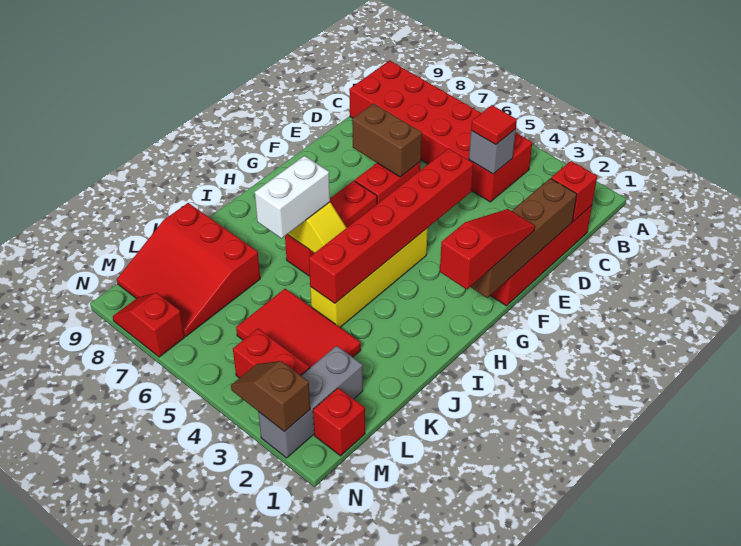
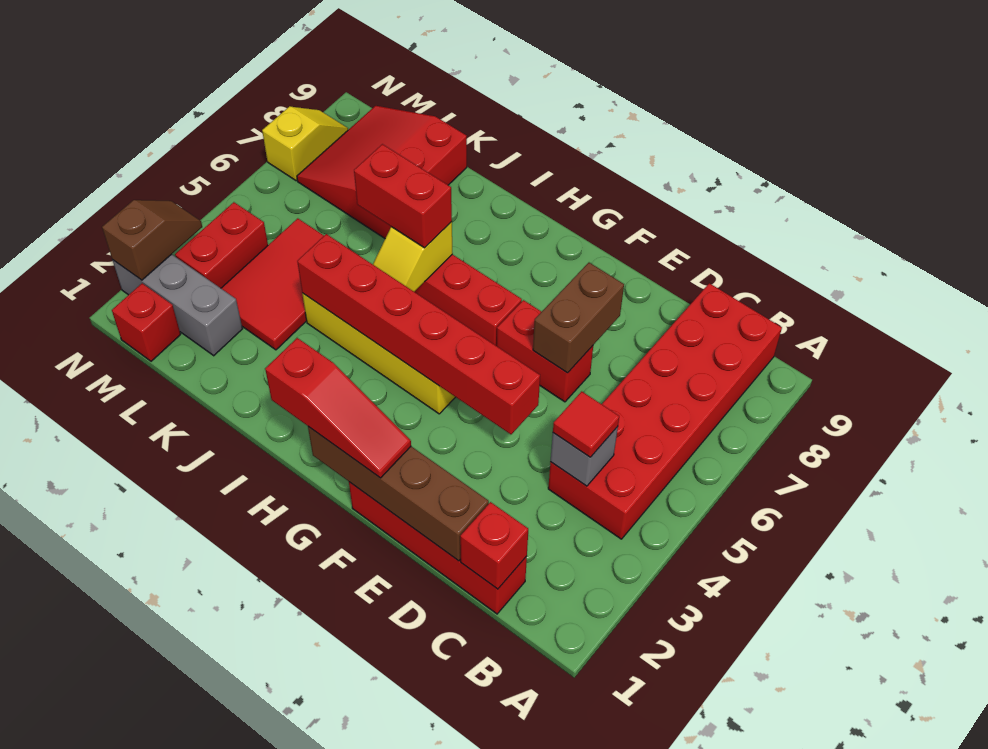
white 1x2 brick [255,156,330,238] -> red 1x2 brick [354,144,452,248]
red 1x2 slope [113,293,184,357] -> yellow 1x2 slope [262,106,348,181]

